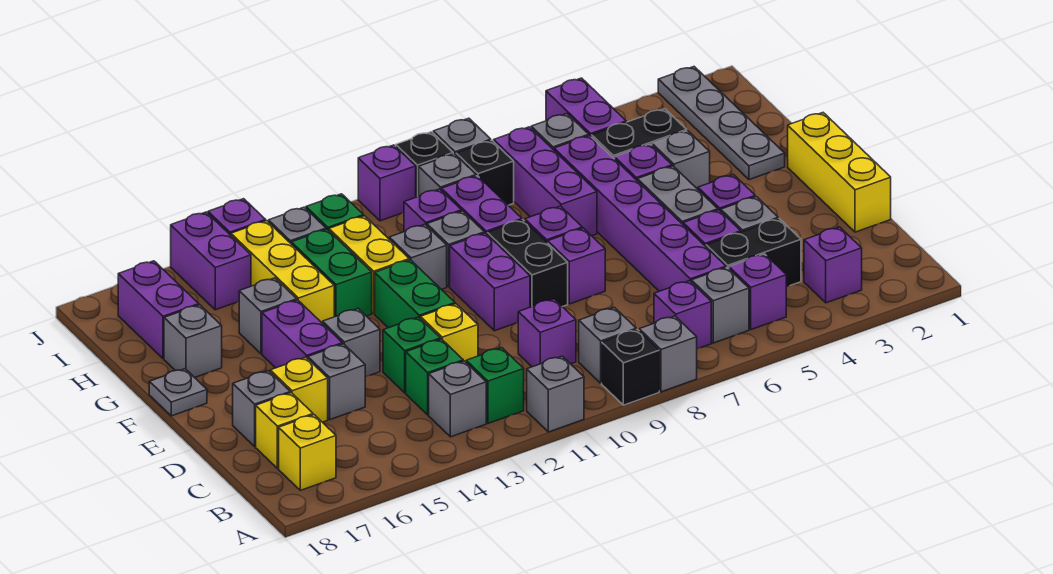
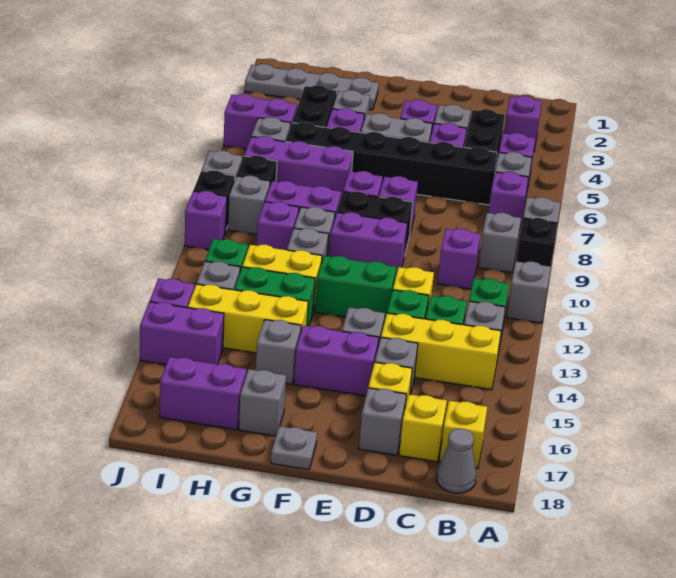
none -> grey 1x1 cone [437,429,476,493]
purple 1x6 brick [554,135,726,291] -> black 1x6 brick [286,122,497,205]
yellow 1x3 brick [788,113,891,232] -> yellow 1x3 brick moved to [381,313,501,390]

